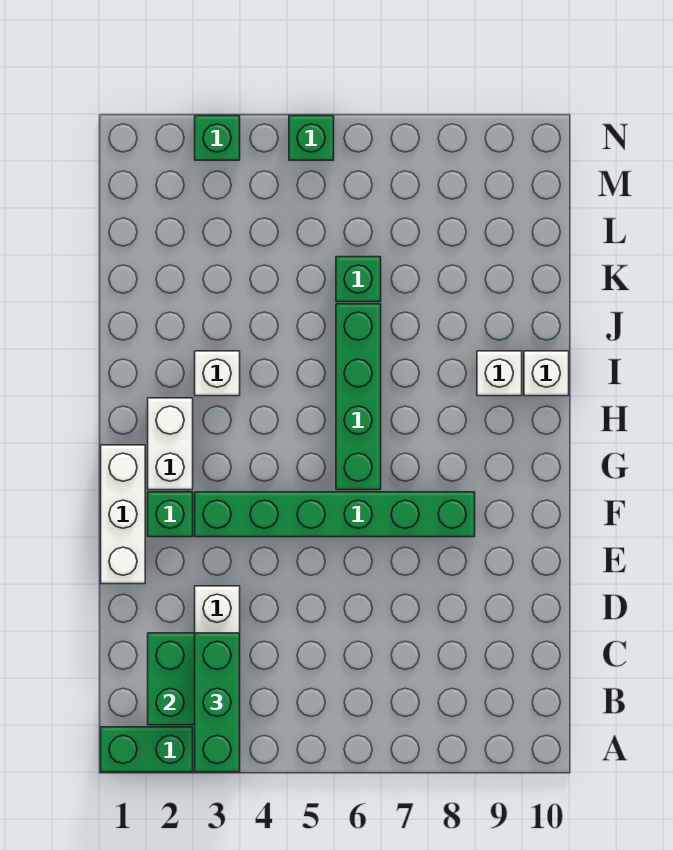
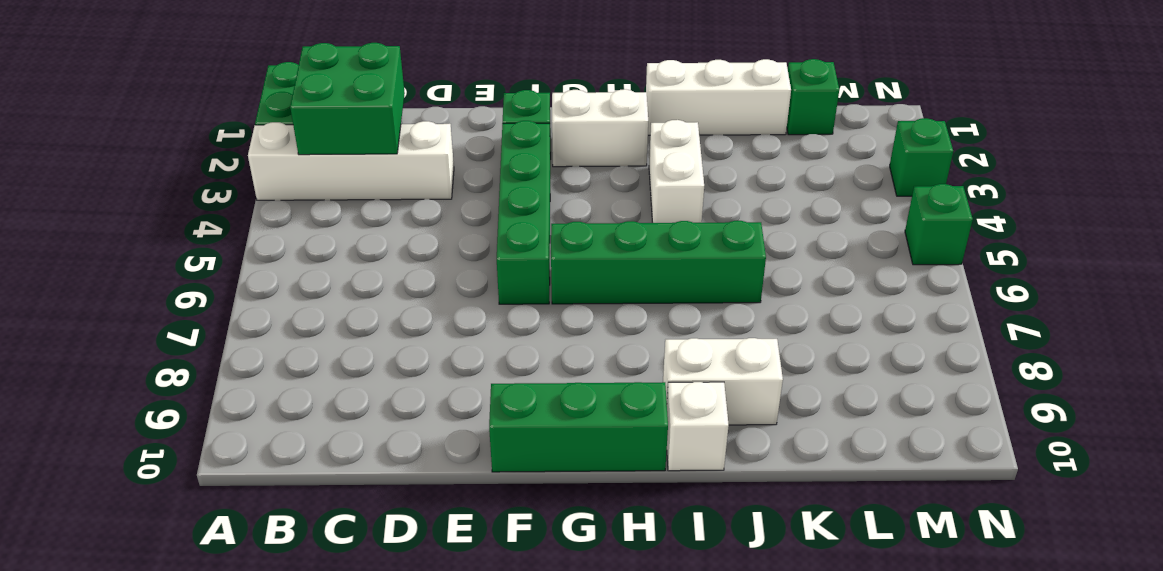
green 1x3 brick [195,633,240,772] -> green 1x3 brick moved to [489,382,668,472]
white 1x3 brick [101,445,145,584] -> white 1x3 brick moved to [646,59,791,135]
green 1x6 brick [195,492,475,537] -> green 1x4 brick [497,121,550,304]
white 1x1 brick [195,351,240,396] -> white 1x2 brick [649,120,704,223]
white 1x1 brick [477,351,522,396] -> white 1x2 brick [663,338,783,425]
green 1x1 brick [336,257,381,302] -> green 1x1 brick moved to [787,59,839,135]

